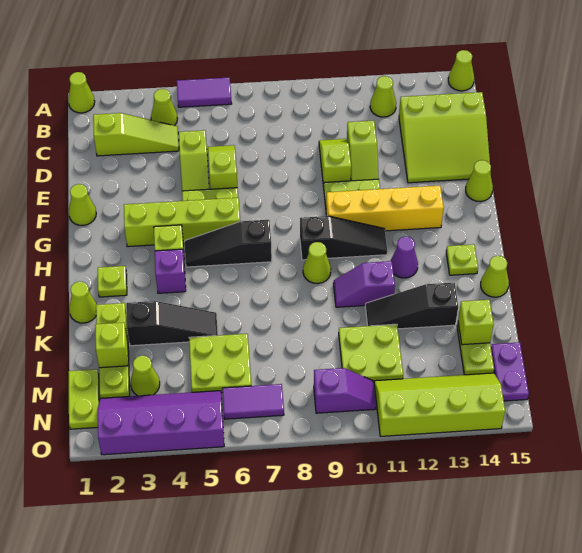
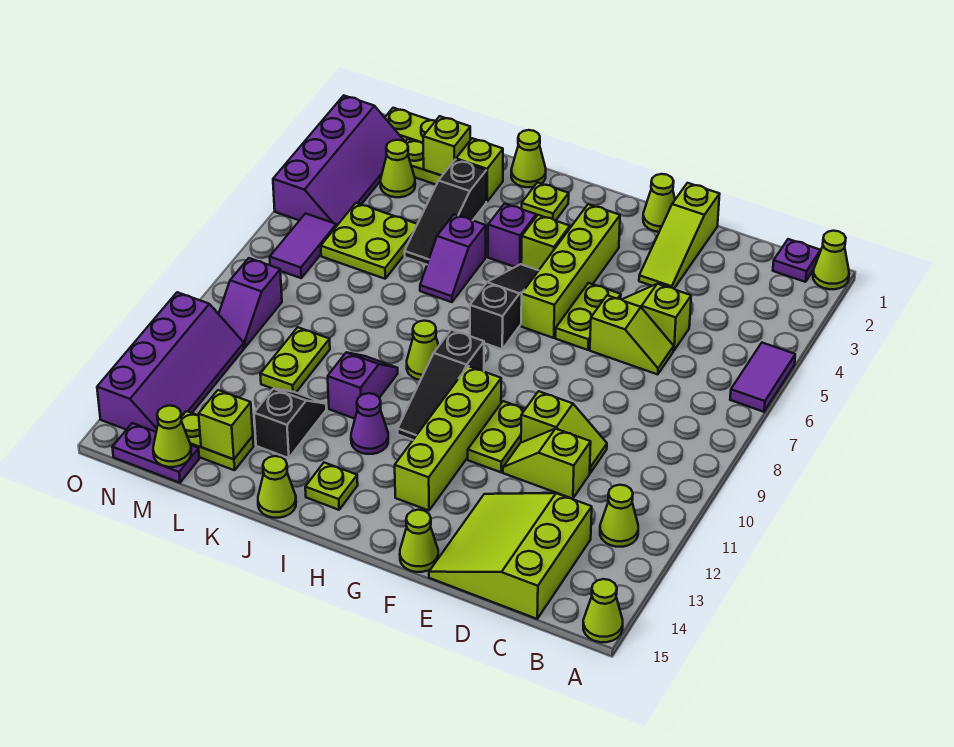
none -> purple 1x1 plate [773,239,821,282]
lime 1x1 cone [151,89,177,126] -> lime 1x1 cone moved to [153,406,191,467]
lime 1x3 slope [93,113,179,156] -> lime 1x3 slope moved to [639,183,720,289]
yellow 1x4 brick [326,186,444,231] -> lime 1x4 brick [395,366,501,511]
none -> purple 1x2 slope [420,214,486,302]
black 1x3 slope [365,283,458,329] -> black 1x2 slope [254,389,326,458]
lime 2x2 plate [339,324,403,383] -> lime 1x2 plate [260,327,330,393]
lime 2x4 slope [374,373,505,436] -> purple 2x4 slope [97,292,244,432]

